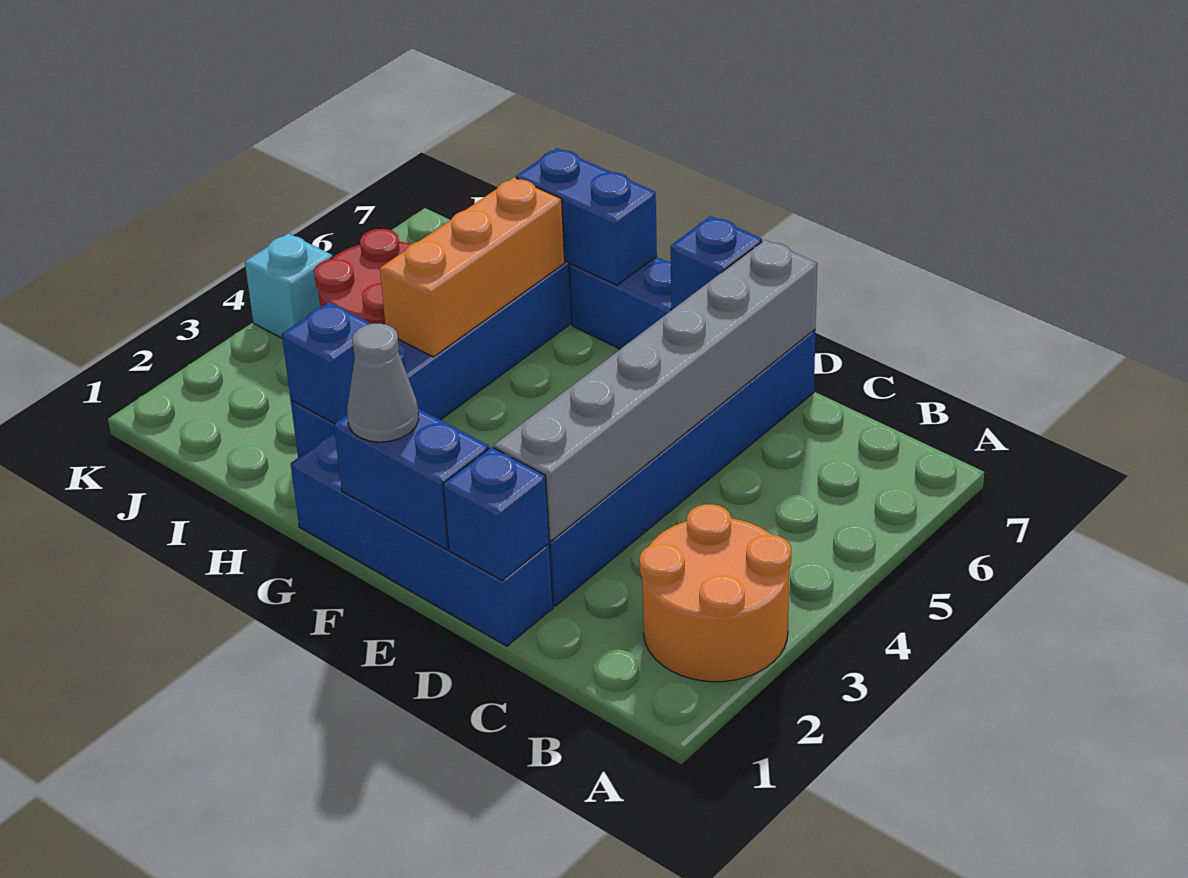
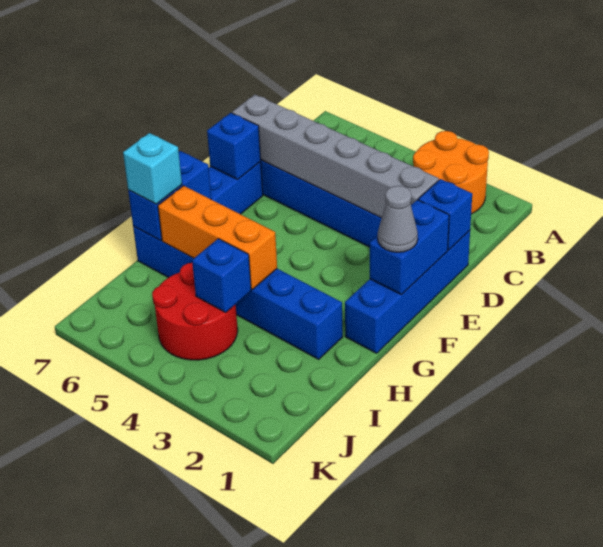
blue 1x1 brick [282,302,371,424] -> blue 1x1 brick moved to [192,239,251,312]
cyan 1x1 brick [245,233,333,338] -> cyan 1x1 brick moved to [123,133,182,204]

